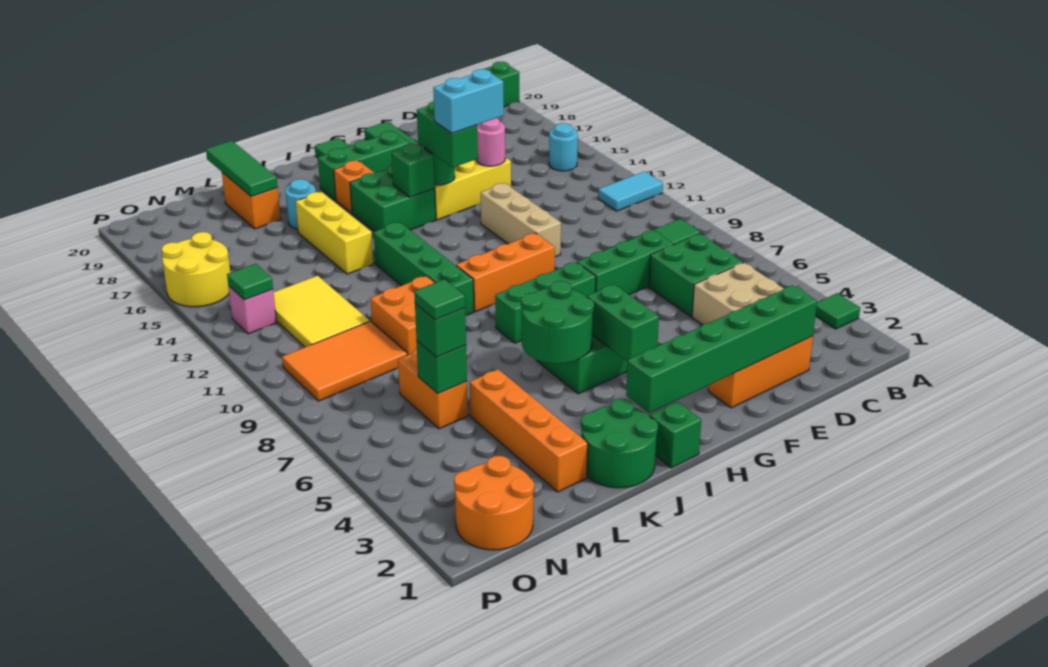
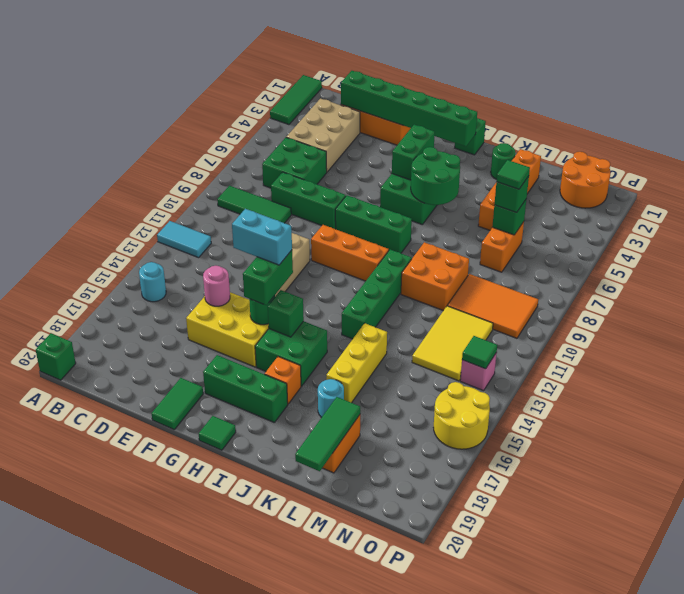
green 1x1 tile [815,293,860,329] -> green 1x3 tile [270,75,322,125]
green 2x2 round brick [581,399,658,488] -> green 1x1 round brick [491,143,515,179]

